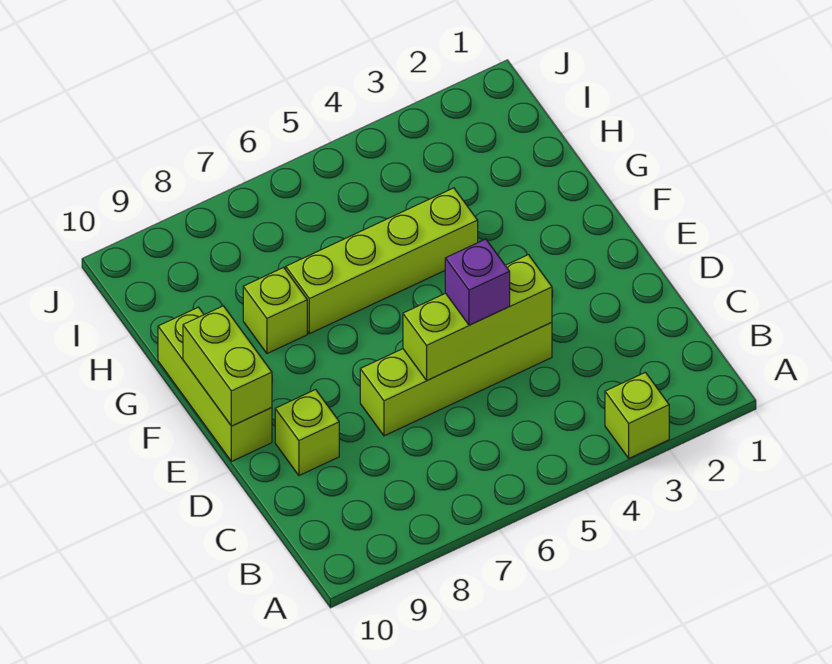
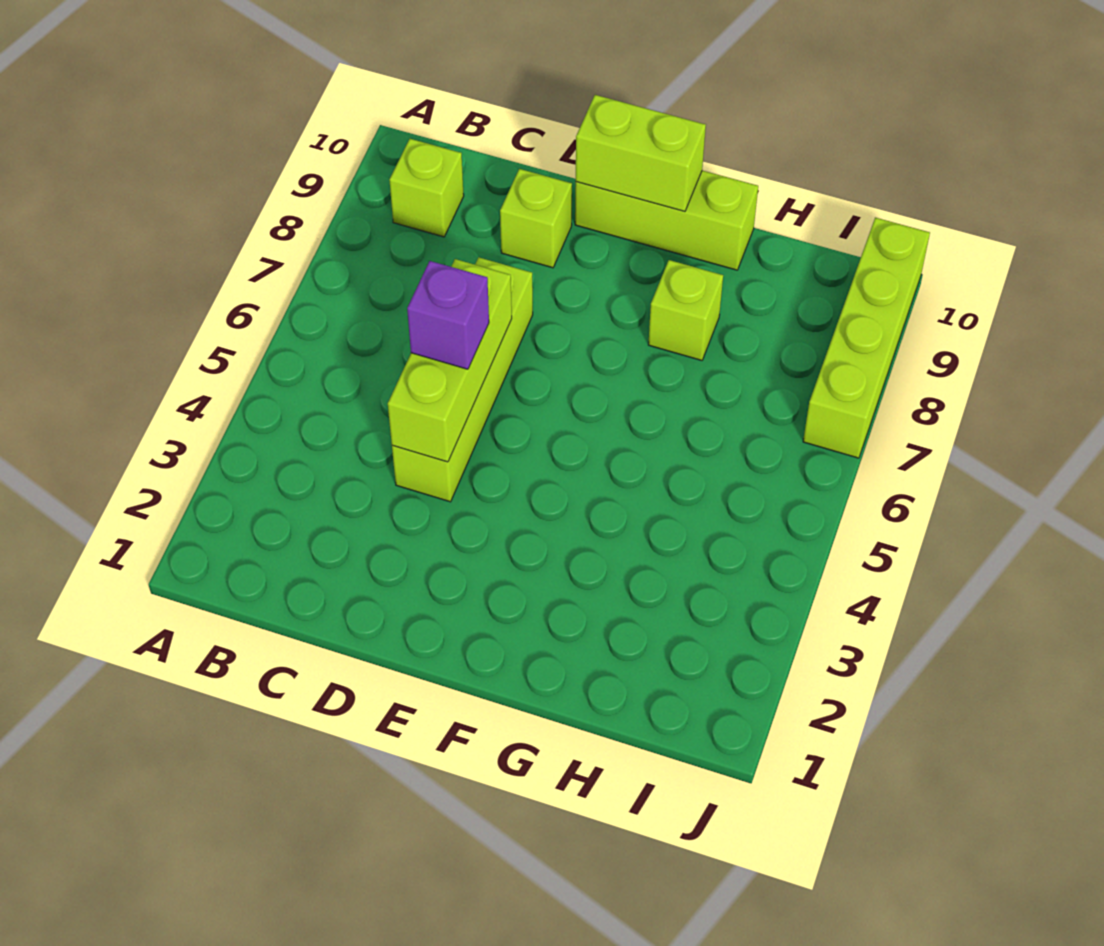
lime 1x1 brick [605,372,669,458] -> lime 1x1 brick moved to [389,139,464,237]
lime 1x4 brick [286,188,478,334] -> lime 1x4 brick moved to [803,218,930,458]

